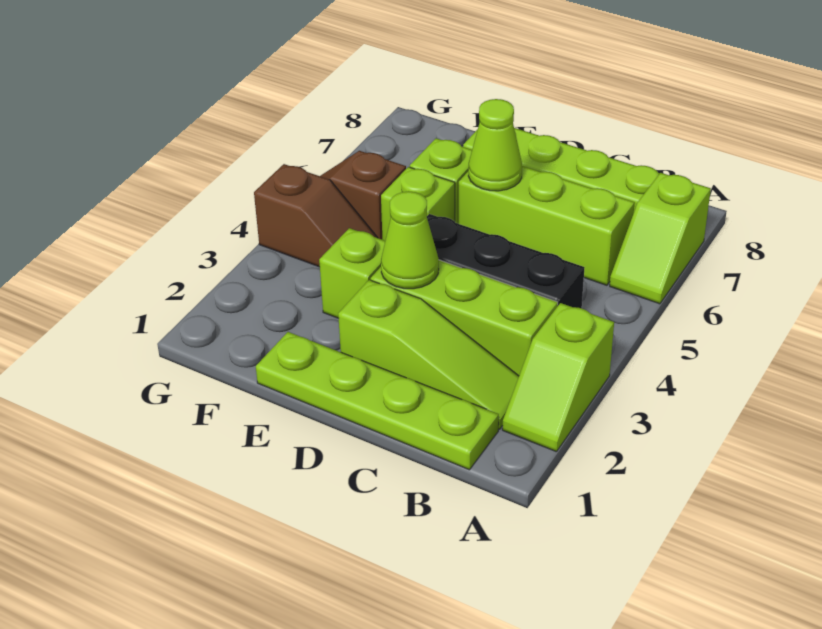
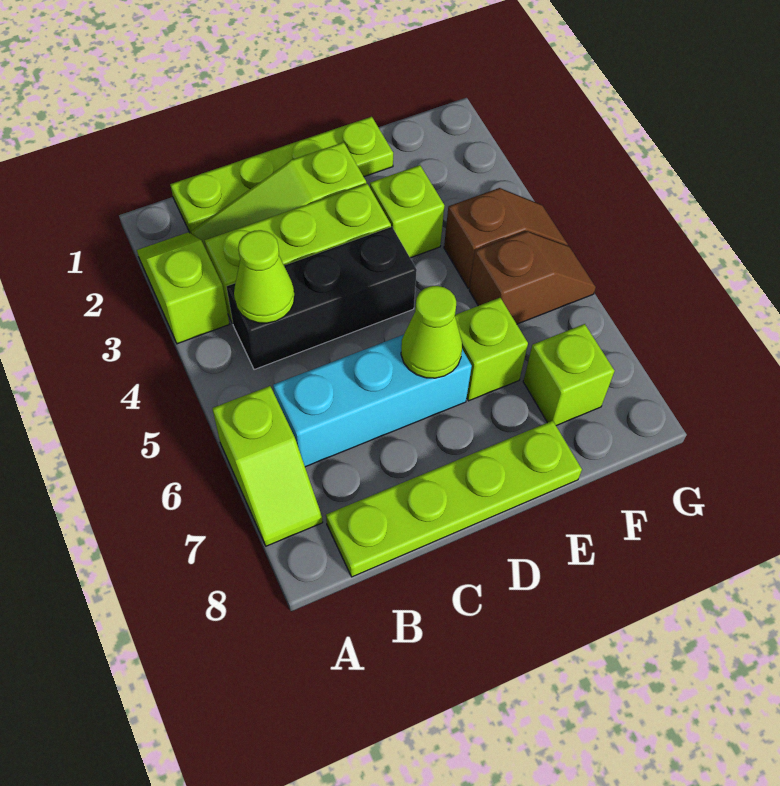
lime 1x2 slope [610,173,711,304] -> lime 1x2 slope turned to [212,386,323,546]
lime 1x3 brick [459,166,635,285] -> cyan 1x3 brick [273,335,472,467]
lime 1x1 cone [381,191,439,289] -> lime 1x1 cone moved to [234,230,294,323]
lime 1x1 brick [381,167,455,241] -> lime 1x1 brick moved to [523,324,615,426]
brown 1x2 slope [254,164,377,267] -> brown 1x2 slope turned to [444,188,568,288]

